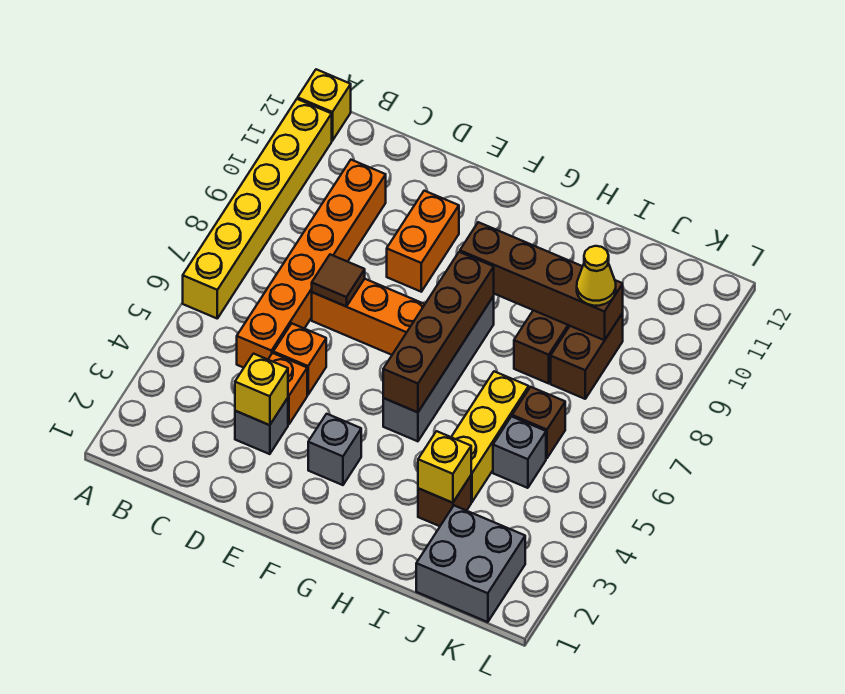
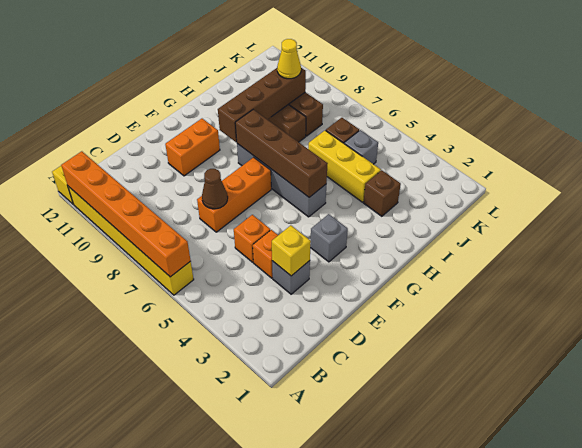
orange 1x6 brick [237,160,386,368] -> orange 1x6 brick moved to [61,151,191,277]
brown 1x1 tile [312,254,365,306] -> brown 1x1 cone [202,169,228,209]
orange 1x2 brick [387,191,459,292] -> orange 1x2 brick turned to [165,119,220,176]
yellow 1x1 brick [418,431,471,503] -> none
grey 2x2 brick [416,506,525,622] -> none

